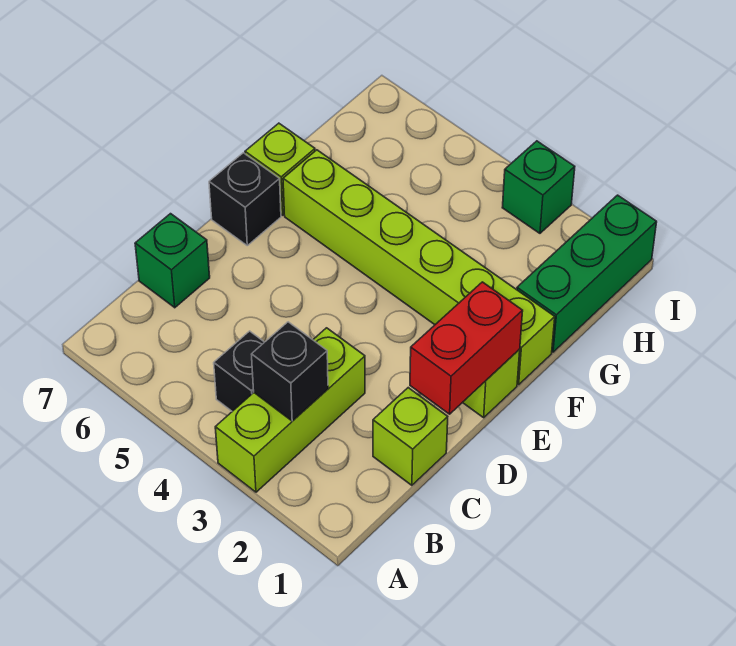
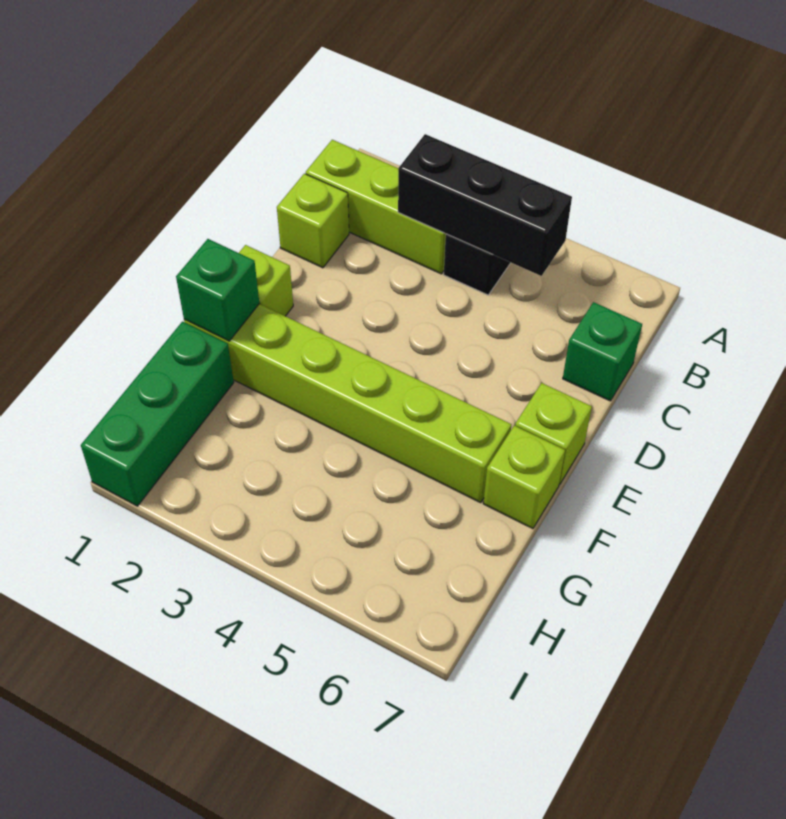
lime 1x3 brick [215,328,365,492] -> lime 1x3 brick turned to [306,140,446,274]
black 1x1 brick [252,322,328,421] -> black 1x3 brick [398,134,572,276]
red 1x2 brick [410,282,523,414] -> none
black 1x1 brick [209,153,281,246] -> lime 1x1 brick [515,383,592,484]
green 1x1 brick [502,141,575,233] -> green 1x1 brick moved to [176,239,259,341]

